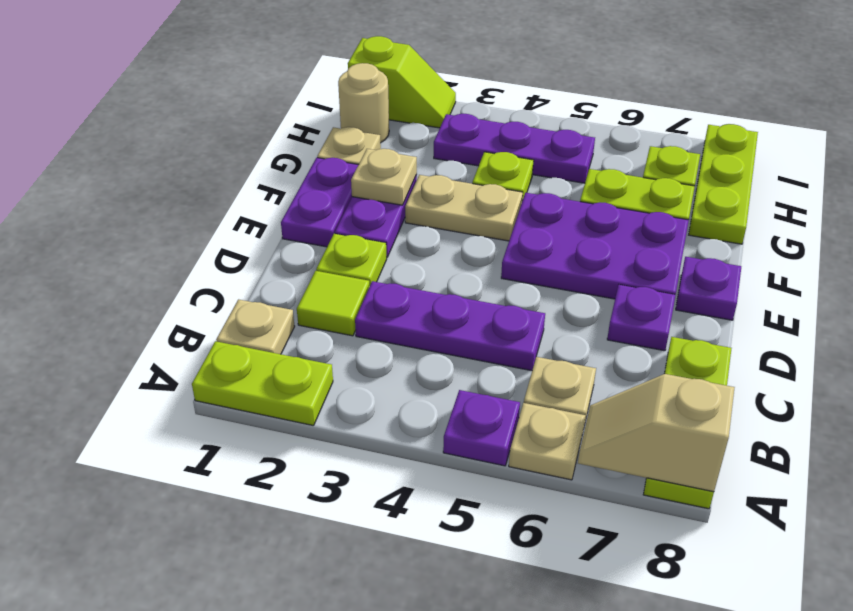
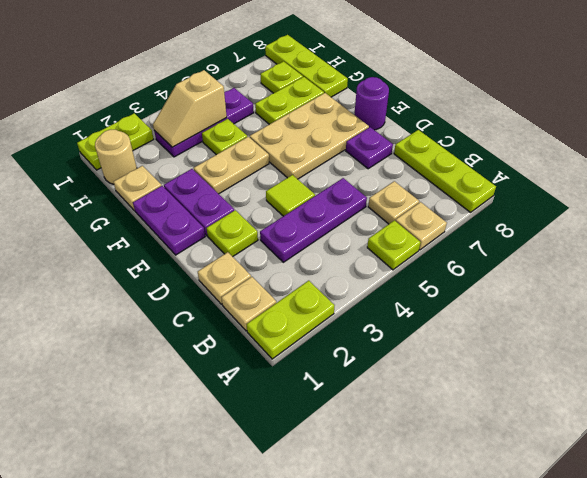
purple 1x1 plate [443,390,520,466] -> lime 1x1 plate [367,220,421,270]
tan 1x2 slope [578,374,735,492] -> tan 1x2 slope moved to [153,70,227,147]
lime 1x1 tile [297,271,370,336] -> lime 1x1 tile moved to [266,175,315,216]
purple 2x3 plate [501,193,689,299] -> tan 2x3 plate [250,93,369,179]
purple 1x1 plate [676,257,741,320] -> purple 1x1 round brick [354,77,389,130]
tan 1x1 plate [351,149,417,205] -> tan 1x1 plate moved to [198,252,251,304]
lime 1x2 slope [348,36,456,128] -> lime 1x2 plate [77,113,154,170]

